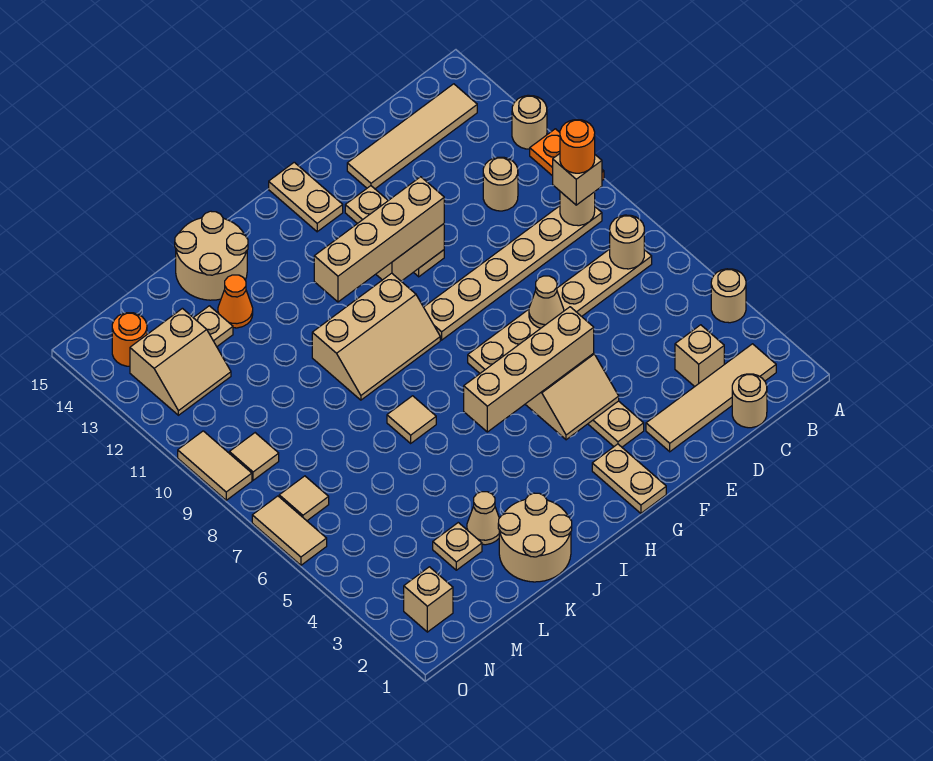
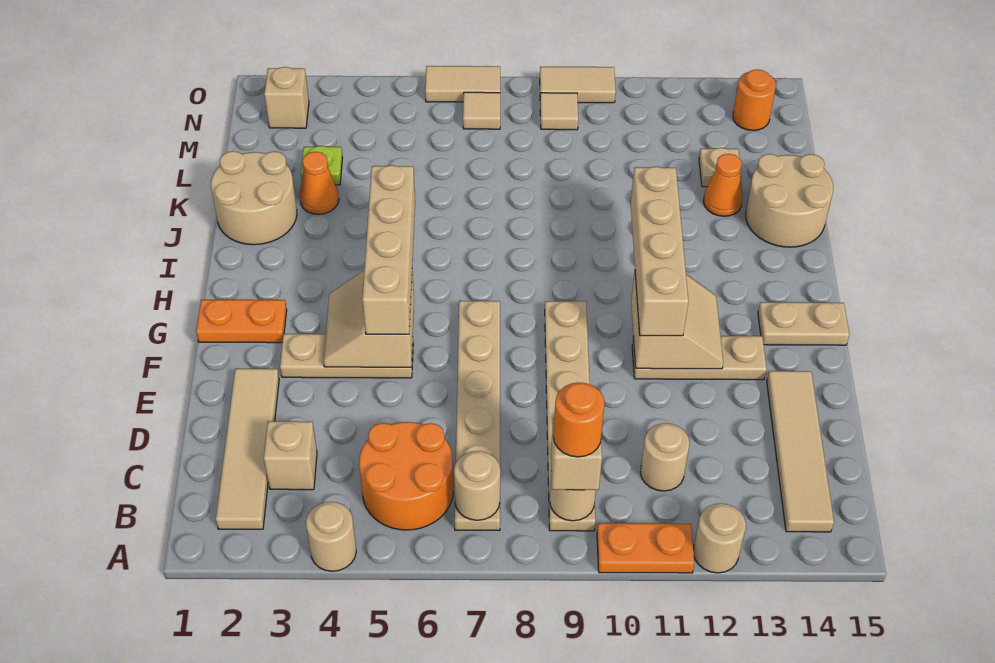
none -> orange 2x2 round brick [359,422,453,530]
tan 1x1 round brick [732,374,767,428] -> none
tan 1x1 cone [529,276,564,328] -> none
tan 1x2 plate [592,444,666,513] -> orange 1x2 plate [196,300,287,343]
tan 2x3 slope [312,273,440,400] -> none
tan 1x1 tile [387,396,436,443] -> none
tan 1x1 cone [467,492,499,545] -> orange 1x1 cone [300,152,339,214]
tan 1x1 plate [433,523,482,570] -> lime 1x1 plate [301,146,343,185]
tan 2x2 slope [130,308,231,415] -> none

